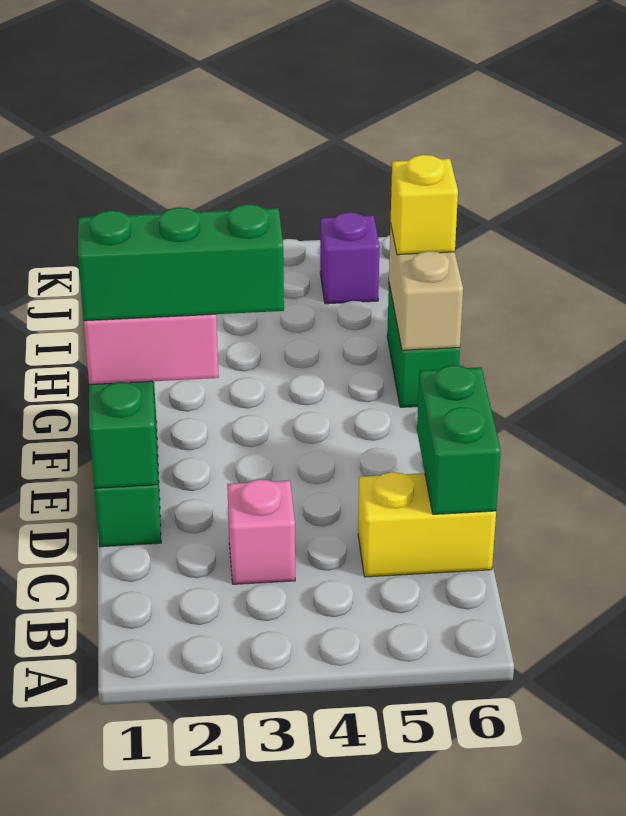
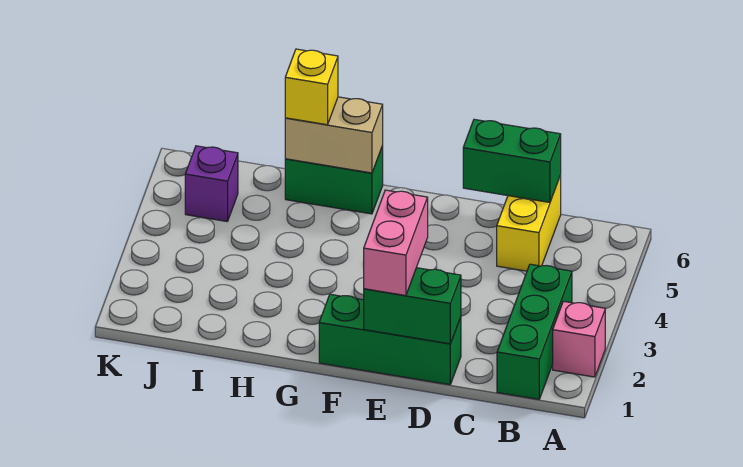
pink 1x1 brick [227,479,295,584] -> pink 1x1 brick moved to [553,301,605,377]
green 1x3 brick [78,204,284,321] -> green 1x3 brick moved to [497,264,572,399]

